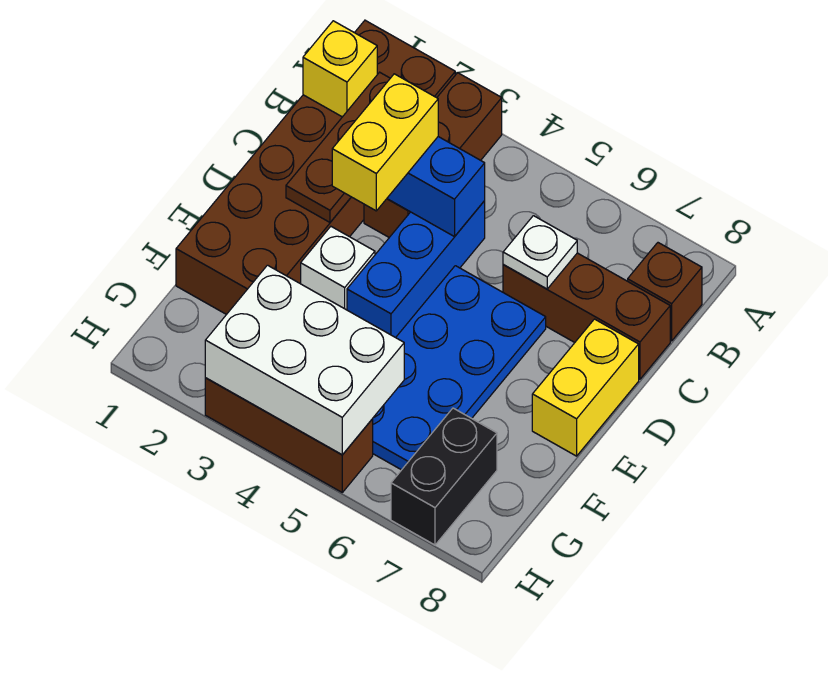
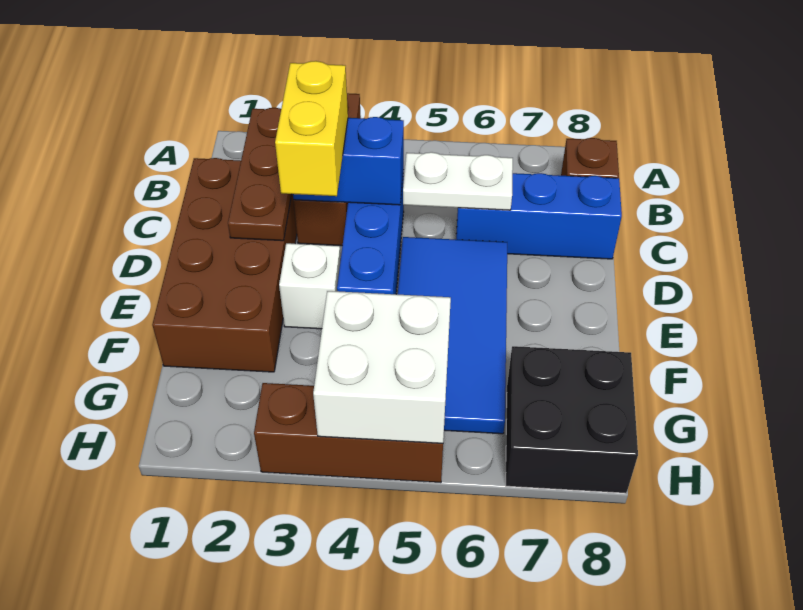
brown 2x6 brick [176,20,455,315] -> brown 2x4 brick [152,158,297,372]
yellow 1x1 brick [303,21,377,117] -> none
brown 1x3 brick [503,253,670,379] -> blue 1x3 brick [456,173,622,259]
white 1x1 plate [503,216,577,289] -> white 1x2 plate [403,152,513,210]
blue 2x4 plate [373,266,546,470] -> blue 2x4 tile [398,237,507,434]
yellow 1x2 brick [532,319,639,456] -> none
white 2x3 brick [205,265,404,455] -> white 2x2 brick [313,291,451,443]
black 1x2 brick [391,408,497,545] -> black 2x2 brick [506,346,638,493]

